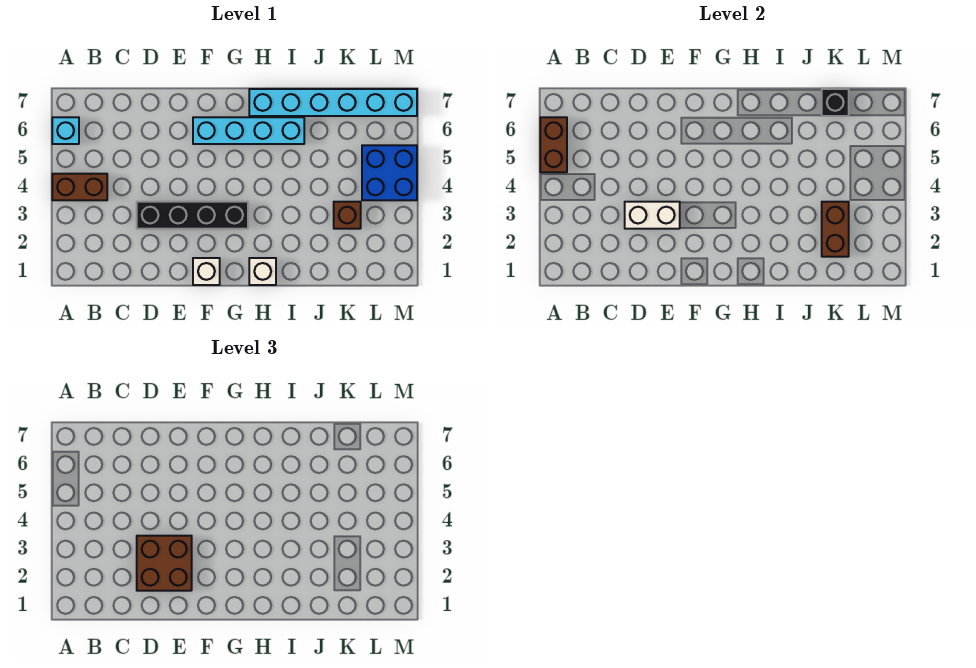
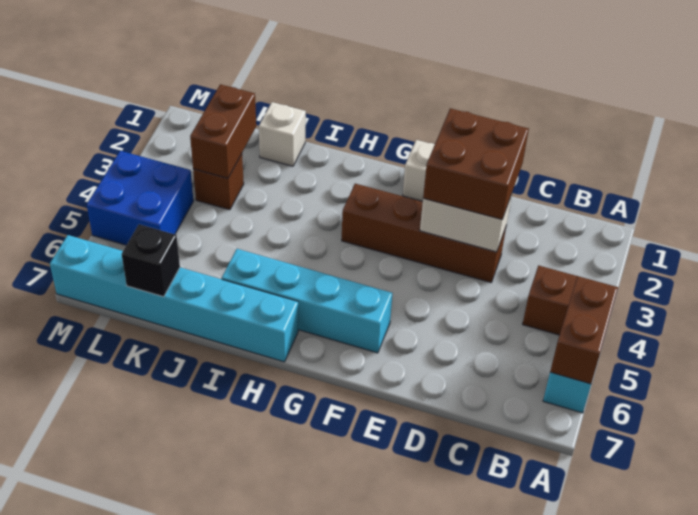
black 1x4 brick [137,202,248,229] -> brown 1x4 brick [342,184,506,282]
white 1x1 brick [249,258,276,285] -> white 1x1 brick moved to [259,102,306,166]

